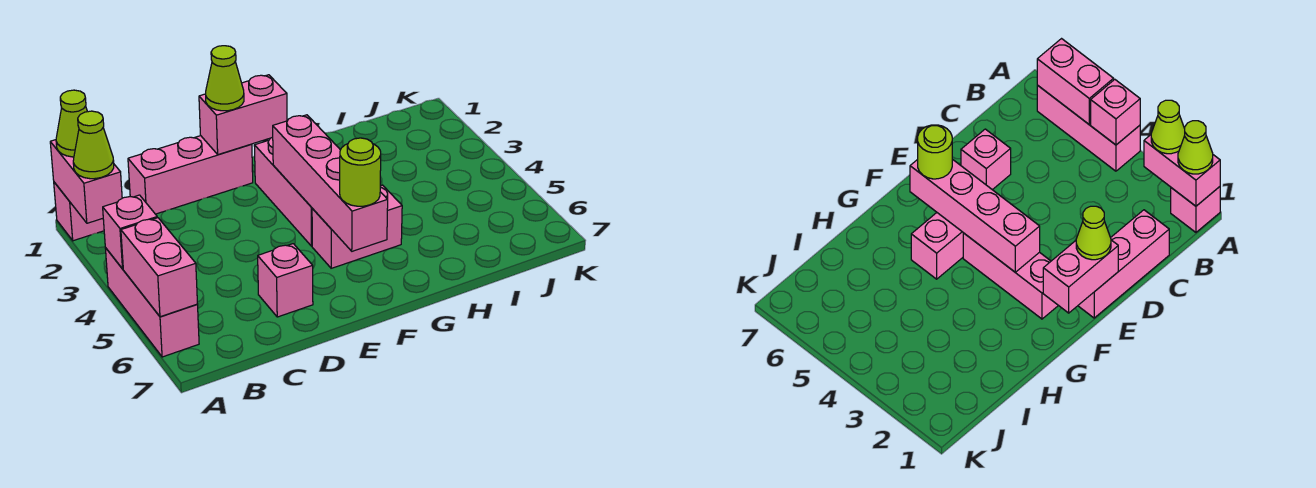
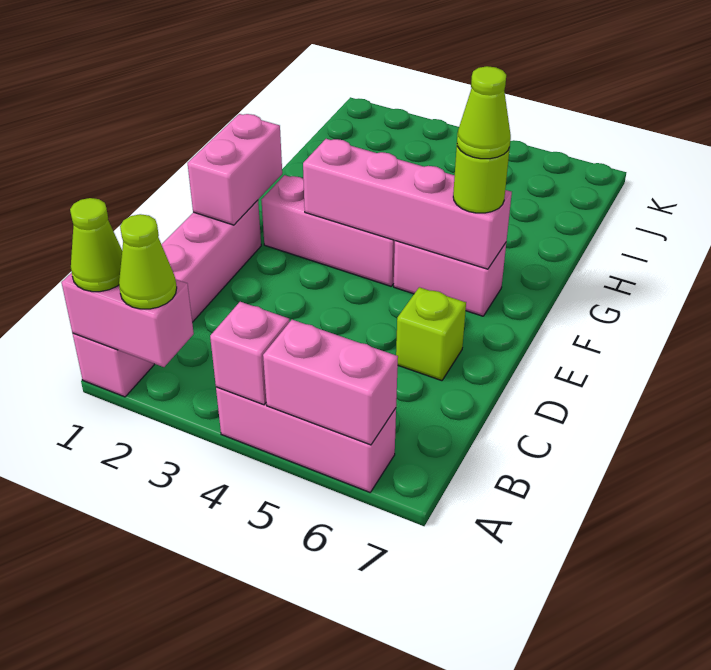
pink 1x1 brick [258,244,313,317] -> lime 1x1 brick [396,287,466,381]
lime 1x1 cone [206,46,244,111] -> lime 1x1 cone moved to [457,66,511,159]
pink 1x2 brick [312,185,402,268] -> pink 1x2 brick turned to [394,241,506,316]

